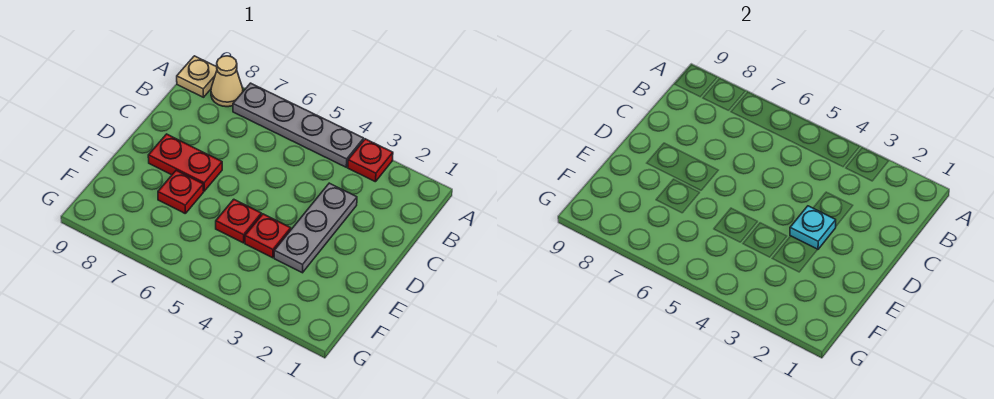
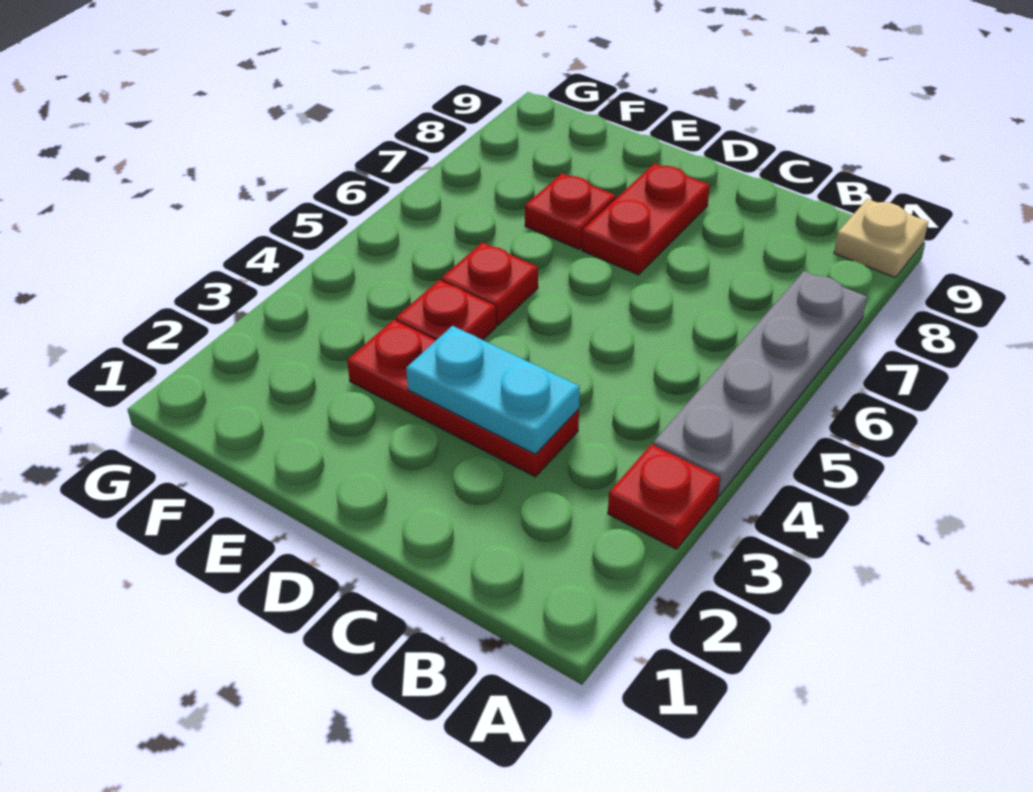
tan 1x1 cone [211,56,243,107] -> none
grey 1x3 plate [274,183,357,273] -> red 1x3 plate [347,320,579,477]
cyan 1x1 plate [790,206,836,250] -> cyan 1x2 plate [406,326,580,454]

